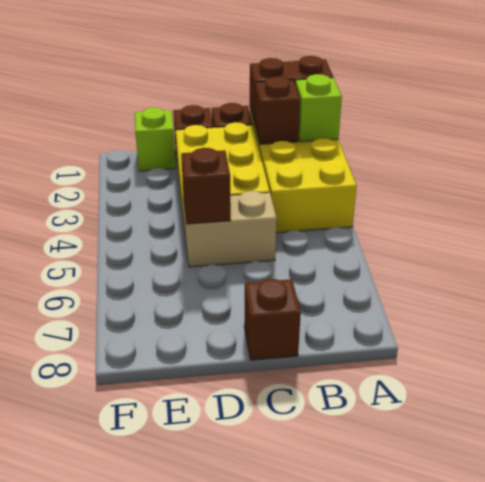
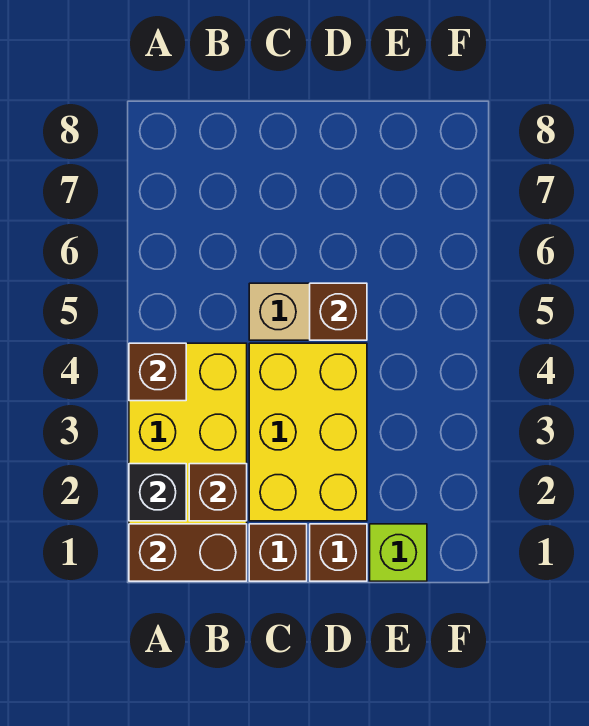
lime 1x1 brick [295,74,342,142] -> black 1x1 brick [129,464,186,521]
brown 1x1 brick [244,279,301,360] -> brown 1x1 brick moved to [129,343,186,401]

